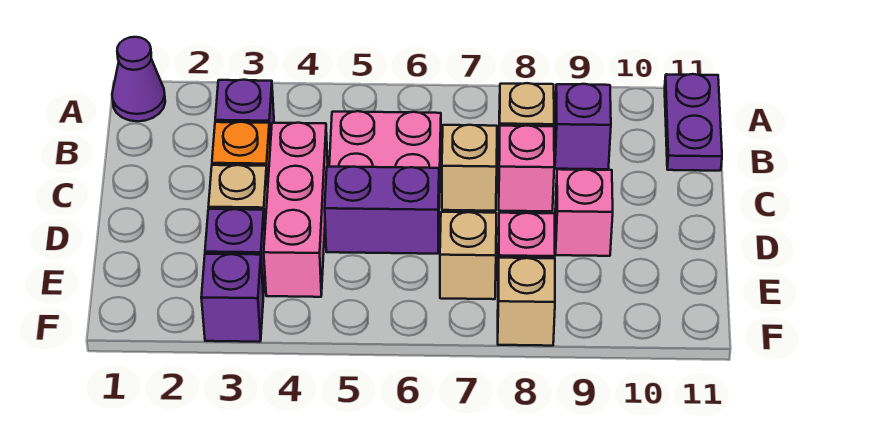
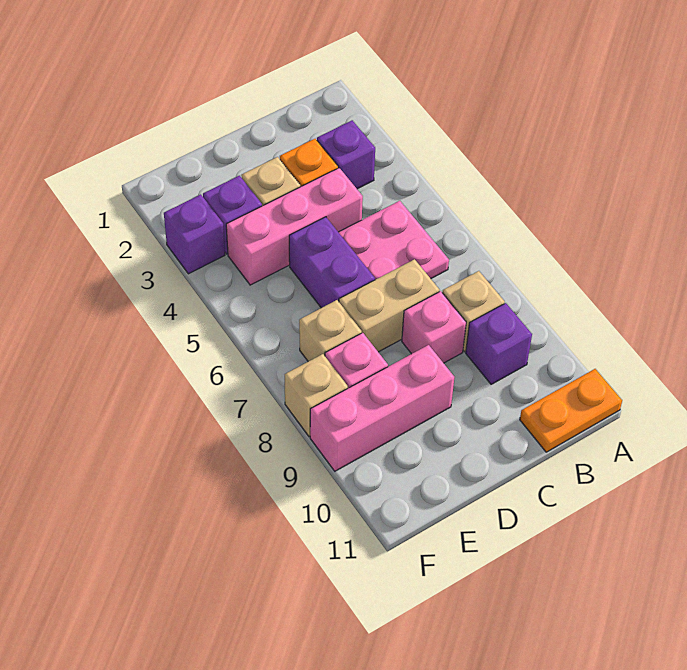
purple 1x1 cone [112,37,165,121] -> none
purple 1x2 plate [665,74,722,171] -> orange 1x2 plate [520,369,622,452]
tan 1x1 brick [442,125,497,211] -> tan 1x2 brick [339,259,439,352]
pink 1x1 brick [555,169,613,256] -> pink 1x3 brick [310,345,454,471]

